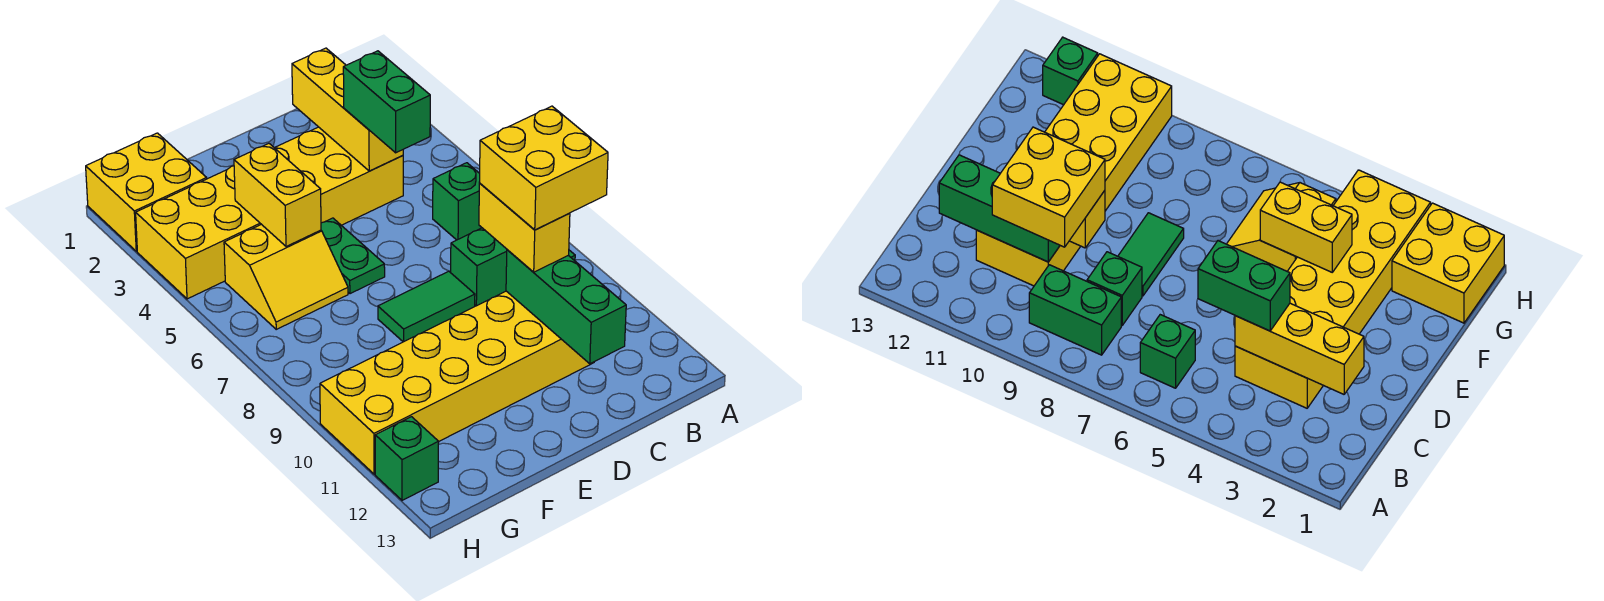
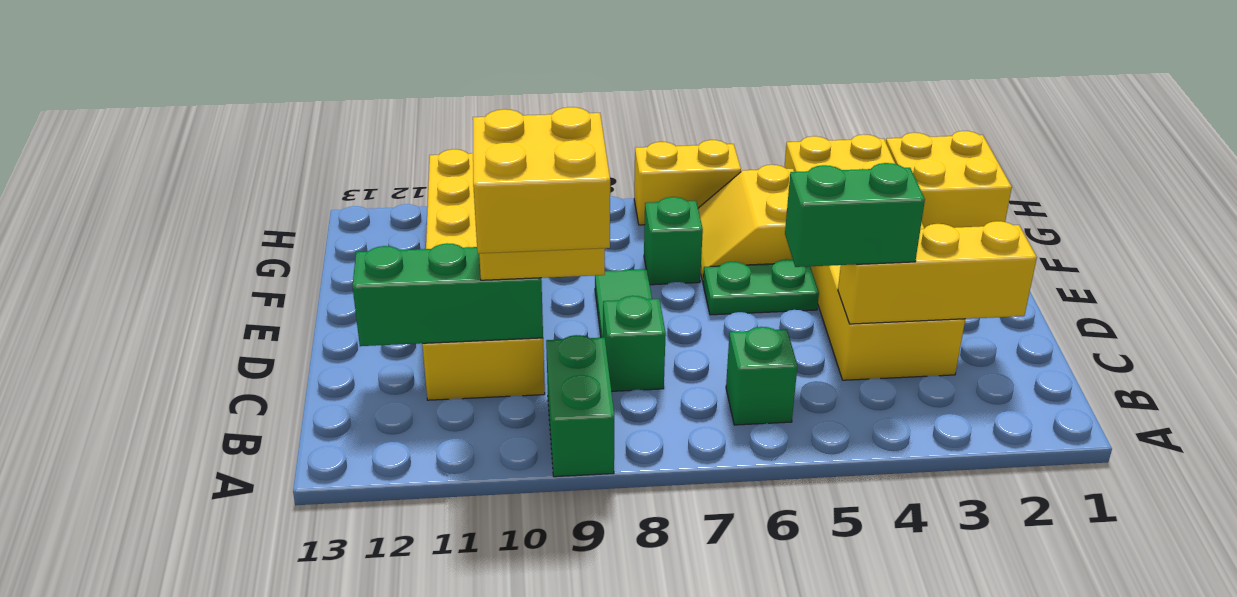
green 1x2 brick [1029,265,1121,355] -> green 1x2 brick turned to [546,335,614,477]
yellow 1x2 brick [234,144,321,246] -> yellow 1x2 brick moved to [634,140,741,225]
green 1x1 brick [375,417,439,500] -> green 1x1 brick moved to [644,197,703,285]

